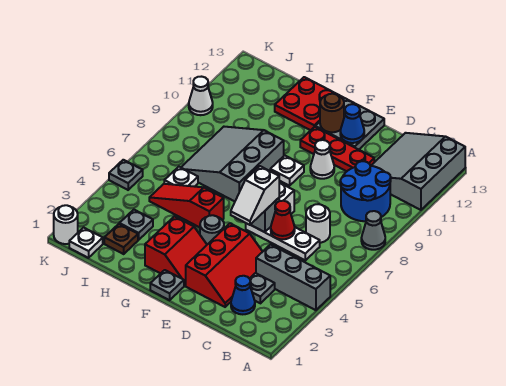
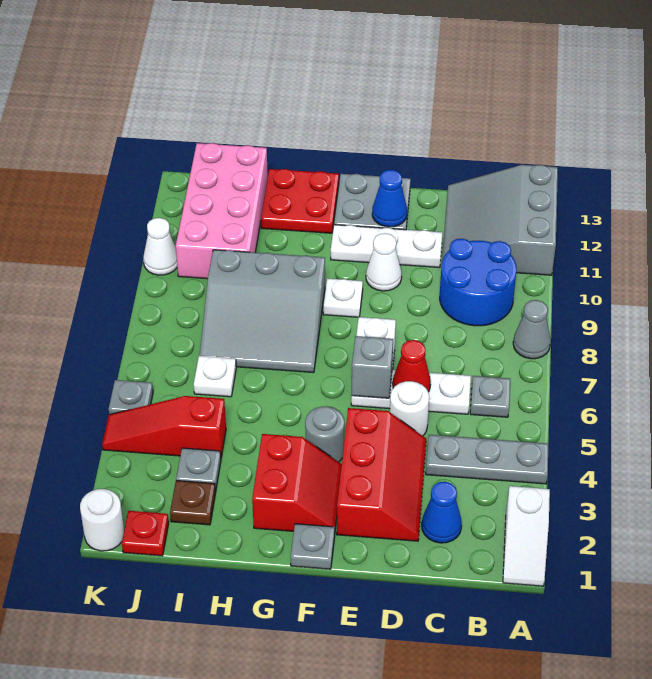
grey 1x3 brick [256,244,330,310] -> grey 1x3 plate [426,435,549,484]
grey 1x1 plate [250,273,275,303] -> grey 1x1 plate moved to [470,376,510,417]
white 1x1 round brick [306,204,330,243] -> white 1x1 round brick moved to [390,381,429,436]
red 1x3 plate [300,127,374,171] -> white 1x3 plate [331,225,443,268]
white 1x2 slope [231,166,279,225] -> white 1x2 slope moved to [503,486,550,586]
brown 1x1 round brick [320,94,344,132] -> none
red 1x3 slope [149,184,224,227] -> red 1x3 slope moved to [102,396,226,457]
grey 3x3 slope [181,127,284,201] -> grey 3x3 slope turned to [200,250,325,373]
none -> pink 2x4 brick [176,143,268,279]
white 1x1 plate [69,228,103,258] -> red 1x1 plate [122,511,169,556]

